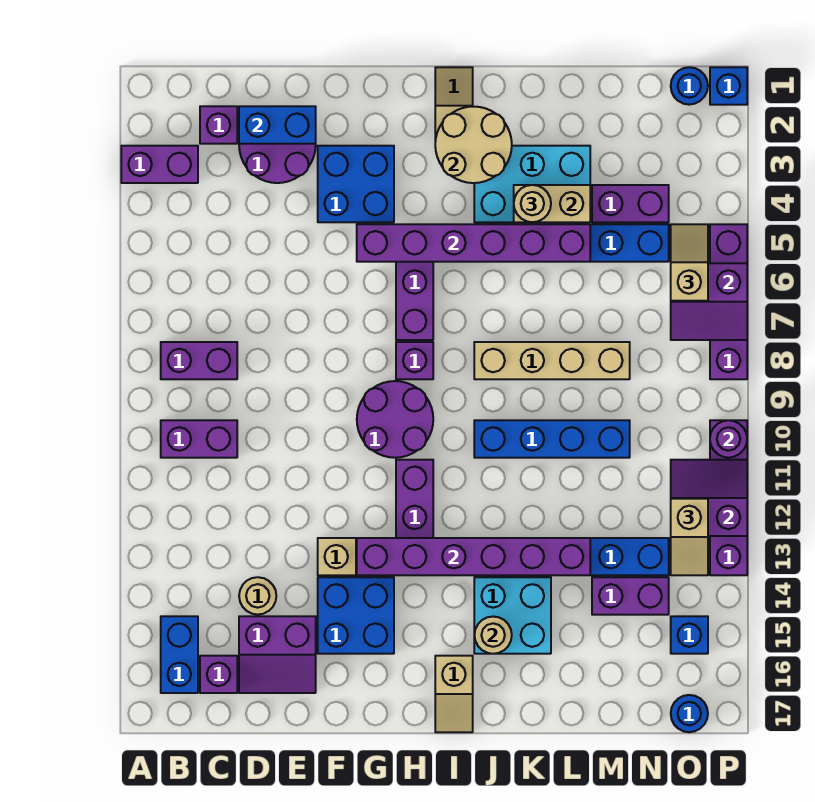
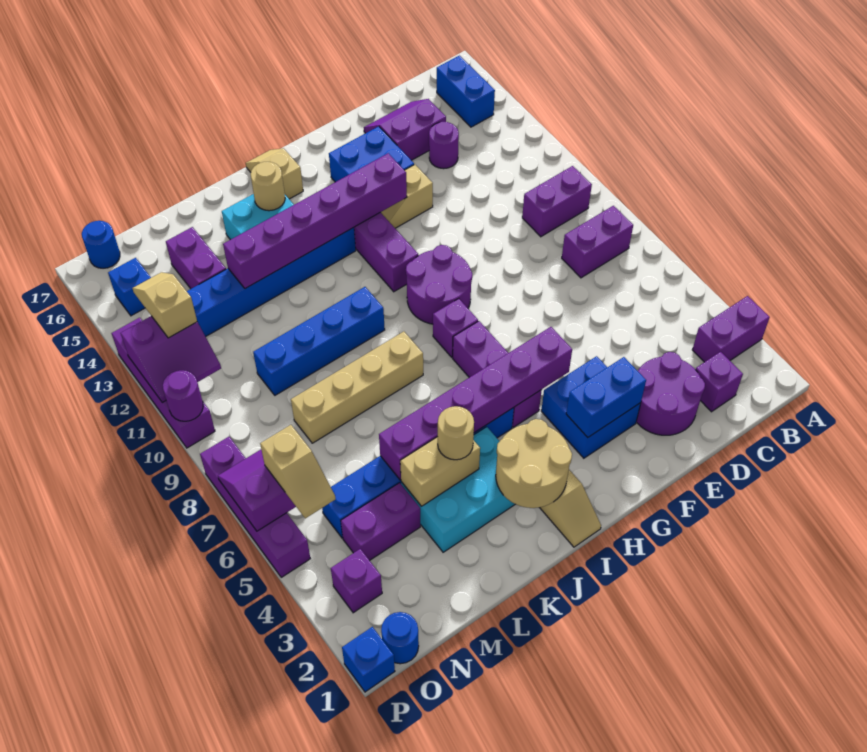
purple 1x1 brick [200,656,237,693] -> purple 1x1 brick moved to [331,549,382,613]
blue 1x2 brick [239,106,316,144] -> blue 1x2 brick moved to [566,357,646,437]
tan 1x1 round brick [239,577,276,615] -> purple 1x1 round brick [429,122,459,169]
purple 1x2 brick [592,577,669,615] -> purple 1x2 brick turned to [166,227,226,289]

